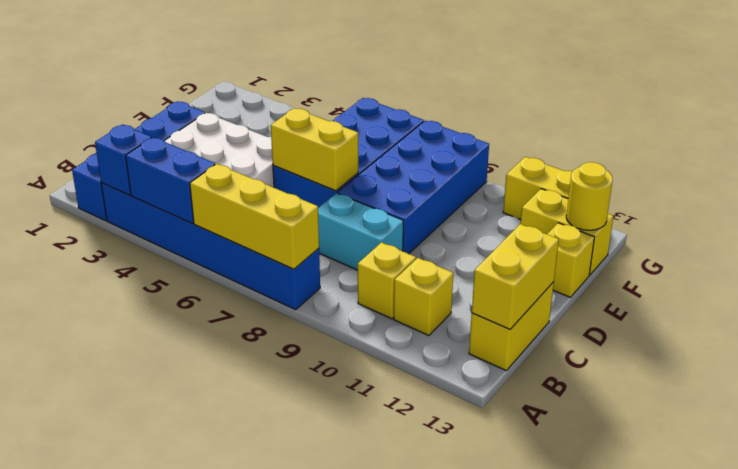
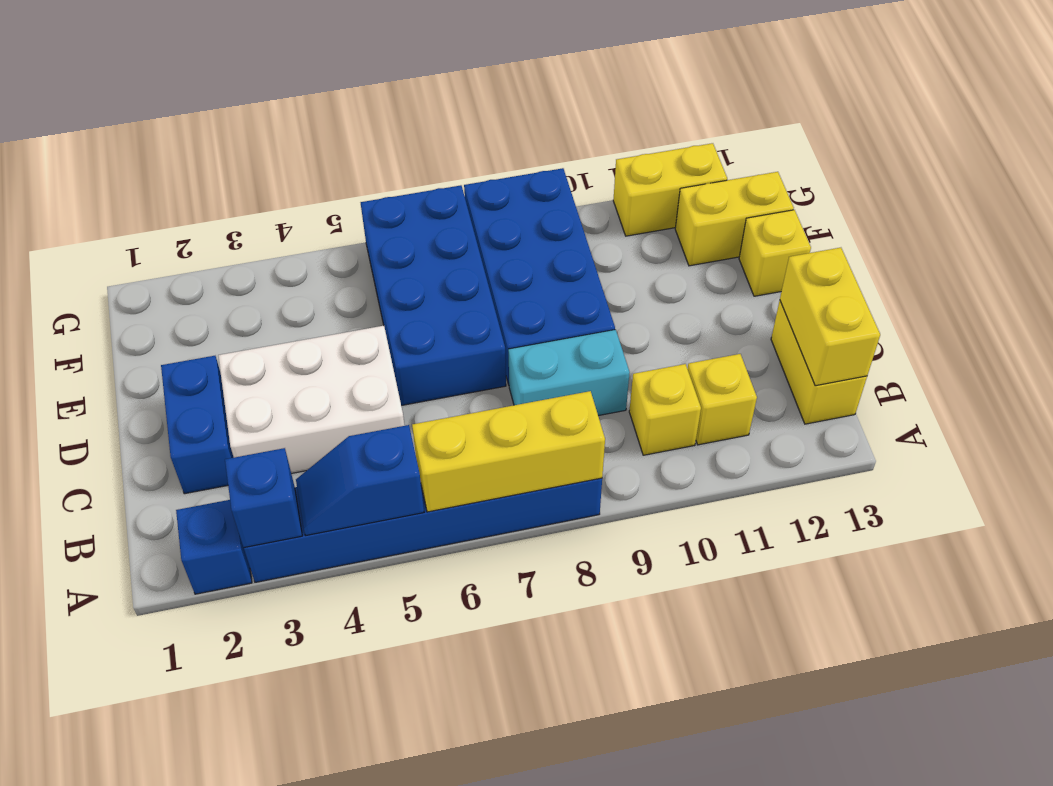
blue 1x2 brick [126,137,215,223] -> blue 1x2 slope [296,425,424,536]
yellow 1x2 brick [271,108,358,191] -> none
yellow 1x1 round brick [566,162,613,230] -> none

